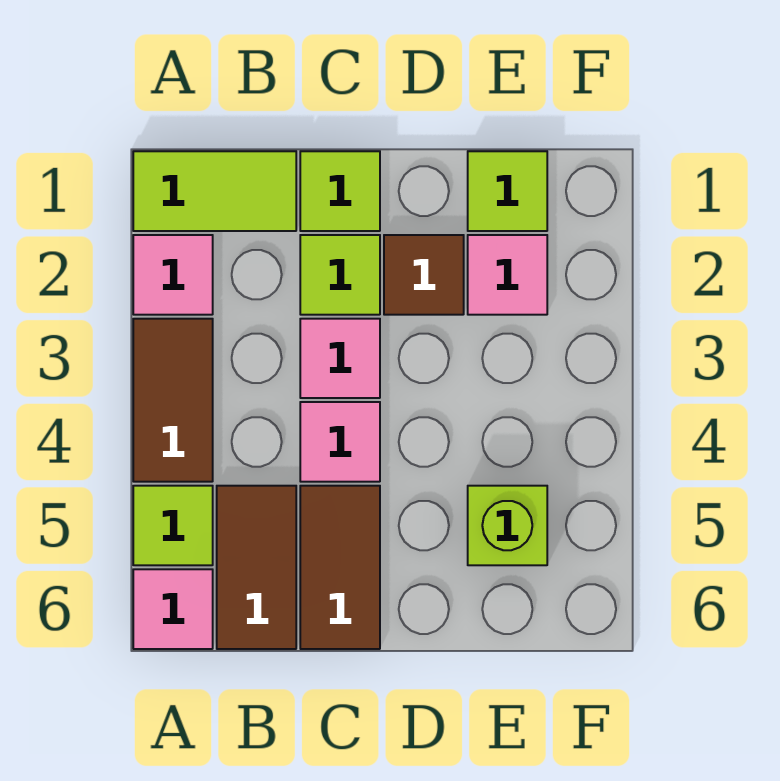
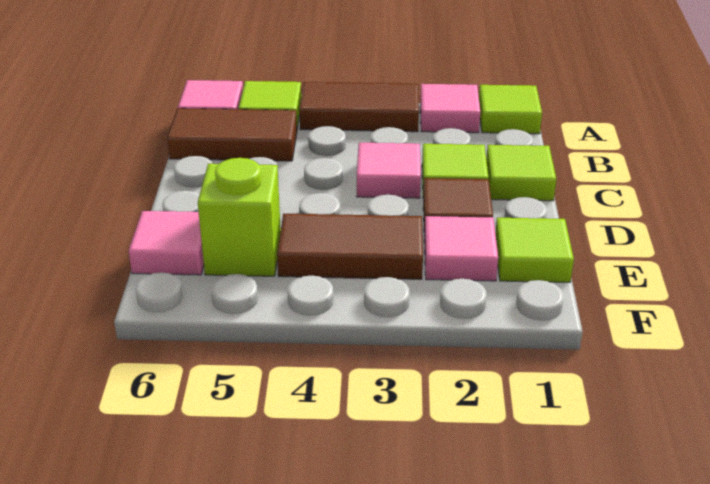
lime 1x2 tile [133,151,296,231] -> lime 1x1 tile [479,85,542,134]
pink 1x1 tile [300,402,380,482] -> pink 1x1 tile moved to [128,211,204,275]
brown 1x2 tile [300,486,380,649] -> brown 1x2 tile moved to [277,214,423,279]

